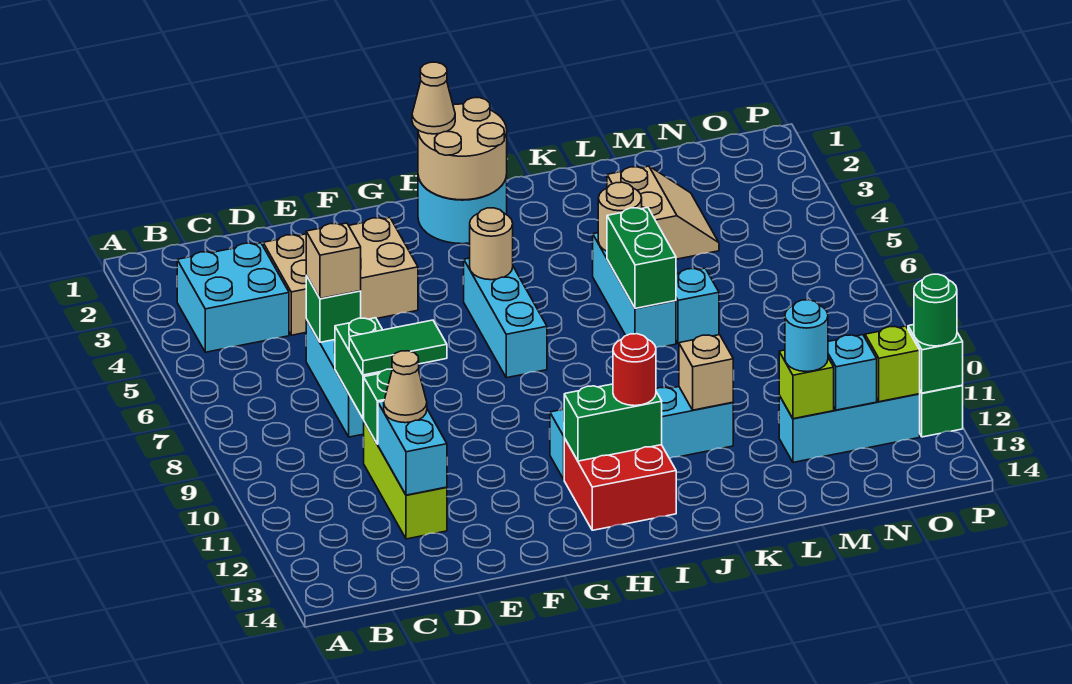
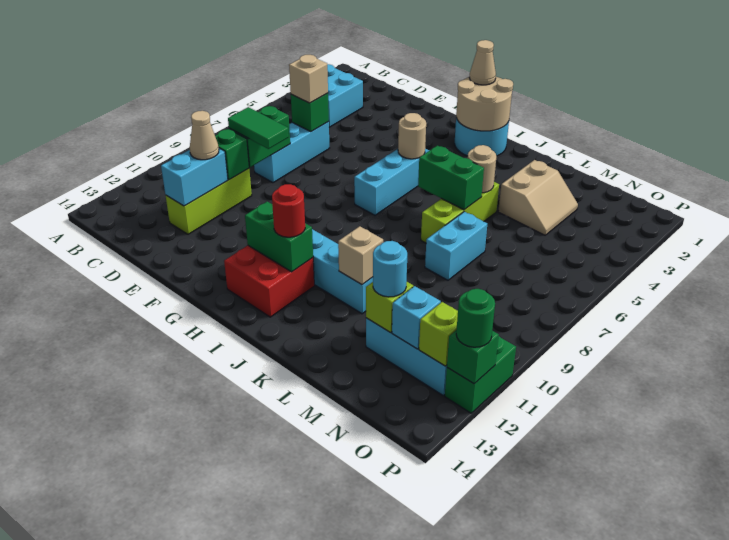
tan 2x3 brick [263,217,418,335] -> none
cyan 1x3 brick [593,233,676,348] -> lime 1x3 brick [421,182,499,243]
green 1x2 brick [607,207,676,308] -> green 1x2 brick turned to [418,146,484,210]
cyan 1x1 brick [676,268,719,344] -> cyan 1x2 brick [425,212,487,280]

